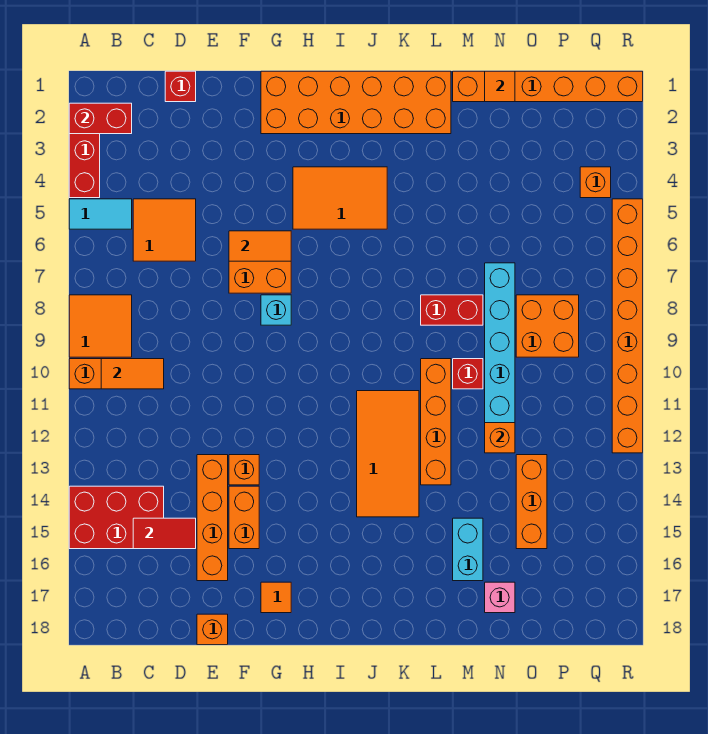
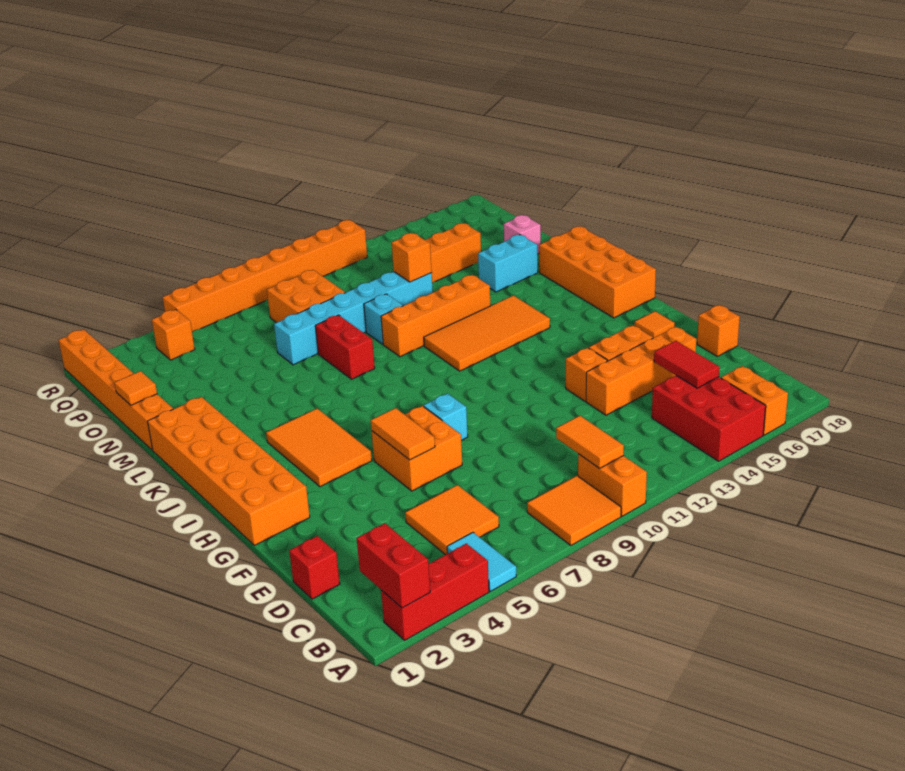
none -> orange 1x2 brick [721,366,788,435]
none -> orange 2x4 brick [539,226,656,318]
red 1x1 brick [453,359,483,389] -> cyan 1x1 brick [364,294,403,344]

